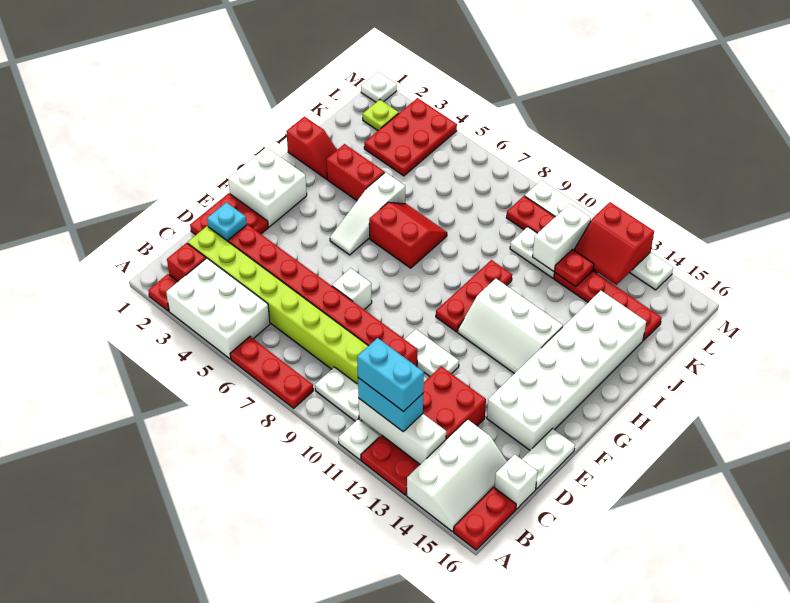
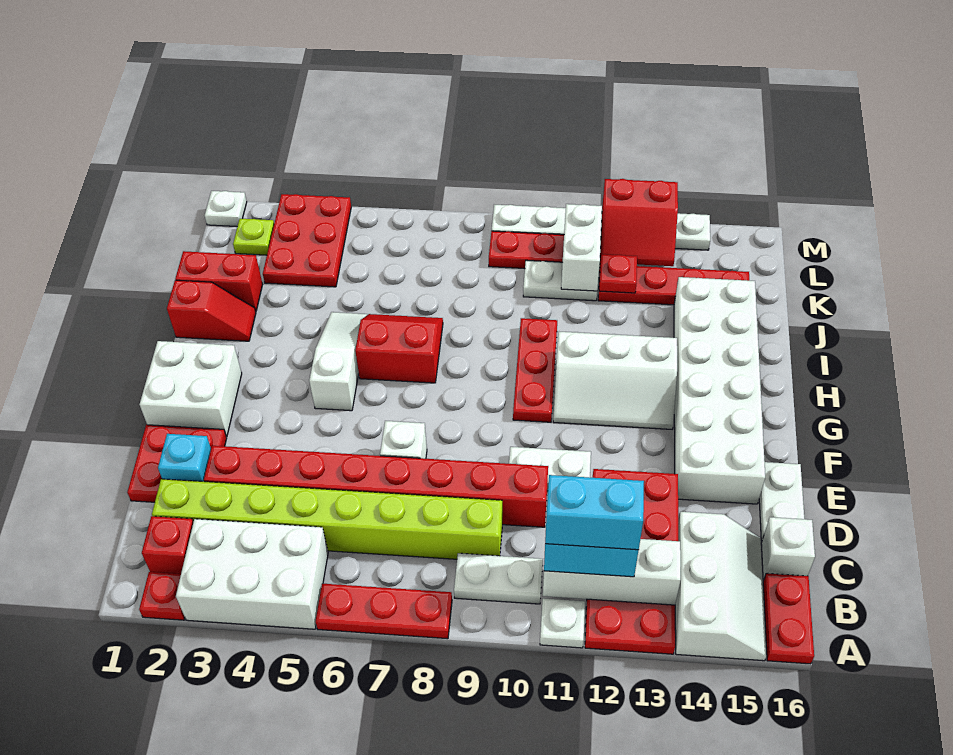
white 1x3 slope [330,172,405,255] -> white 1x3 slope turned to [309,312,367,411]
red 1x2 brick [327,144,385,201] -> red 1x2 brick moved to [175,251,263,311]

